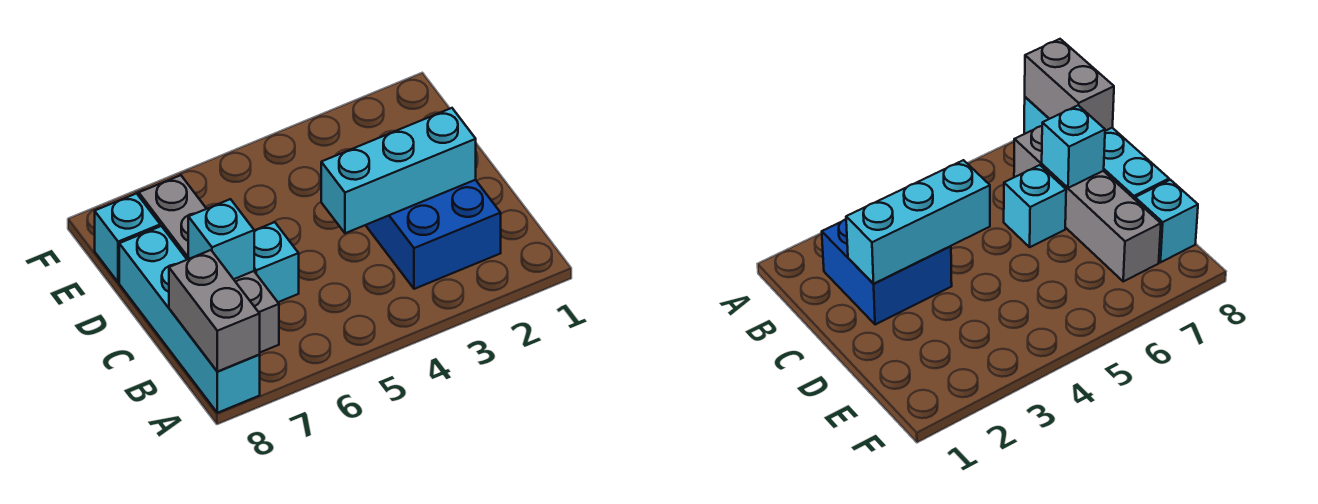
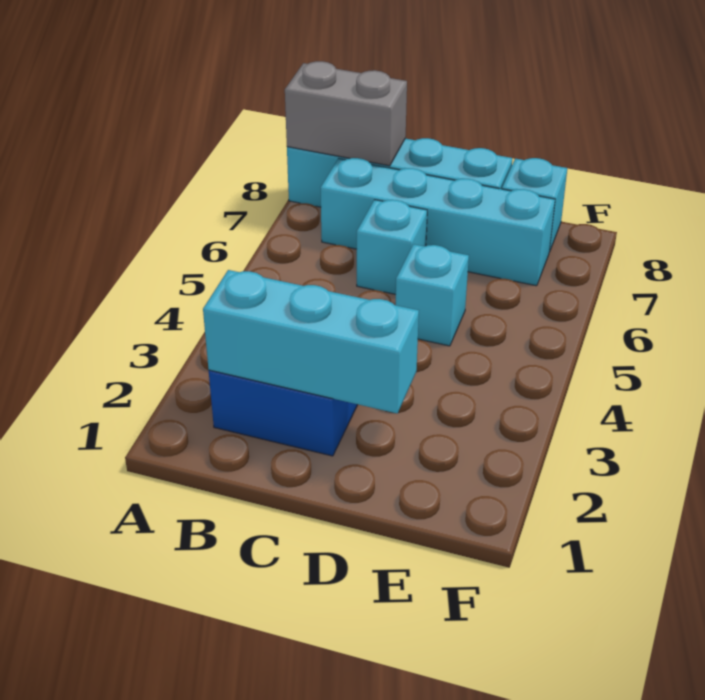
grey 1x4 brick [139,175,279,352] -> cyan 1x4 brick [321,158,555,286]
cyan 1x3 brick [321,108,476,233] -> cyan 1x3 brick turned to [203,270,419,413]
cyan 1x1 brick [188,199,254,279] -> cyan 1x1 brick moved to [396,244,469,346]

